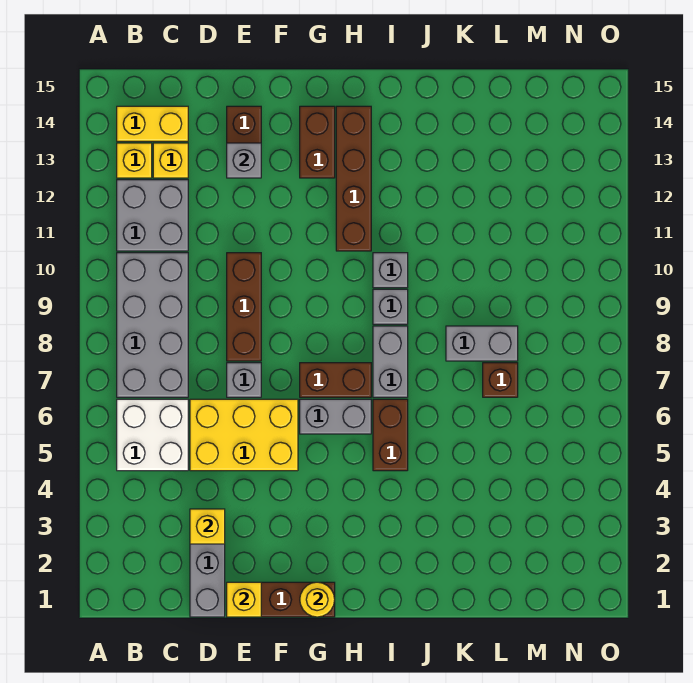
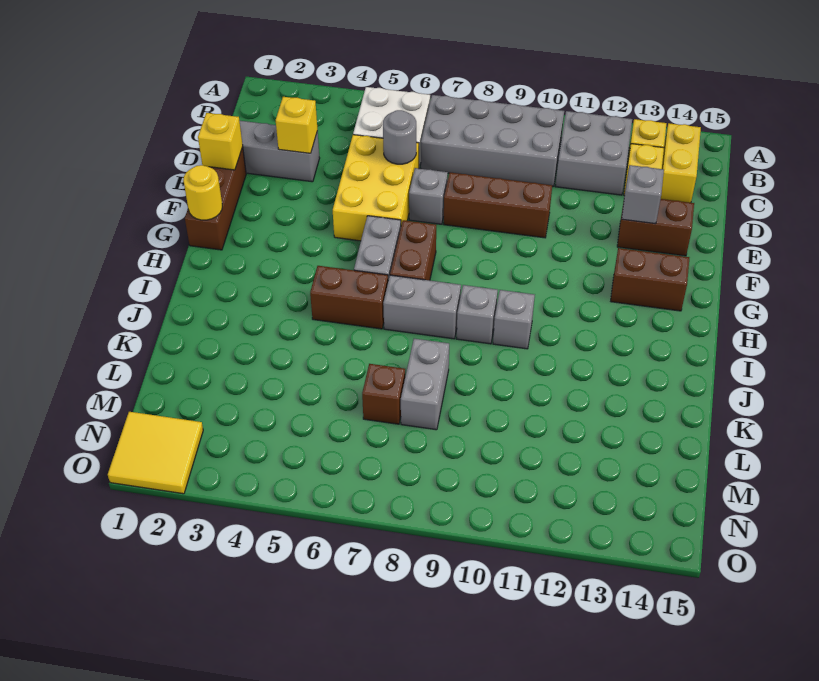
none -> grey 1x1 round brick [383,110,416,164]
brown 1x4 brick [336,106,371,251] -> none
none -> yellow 2x2 tile [108,412,203,494]

